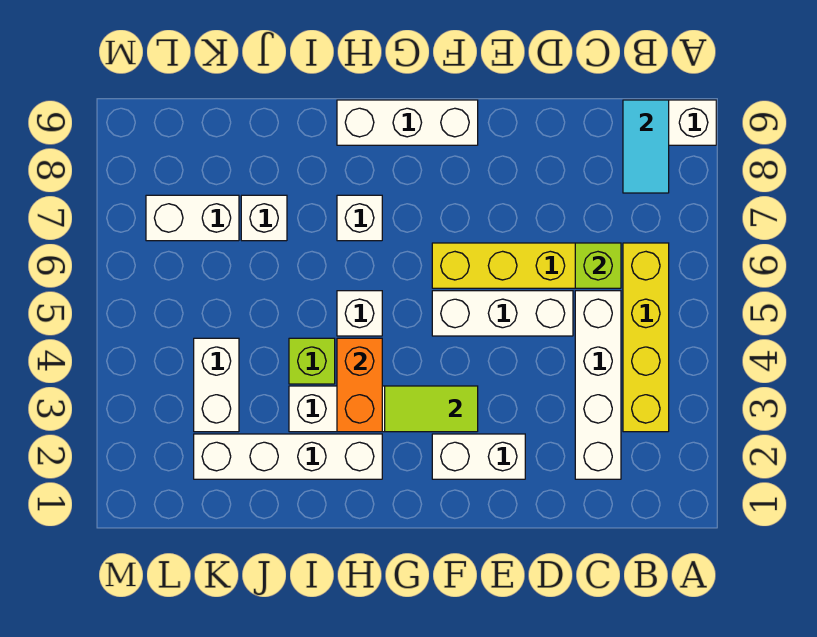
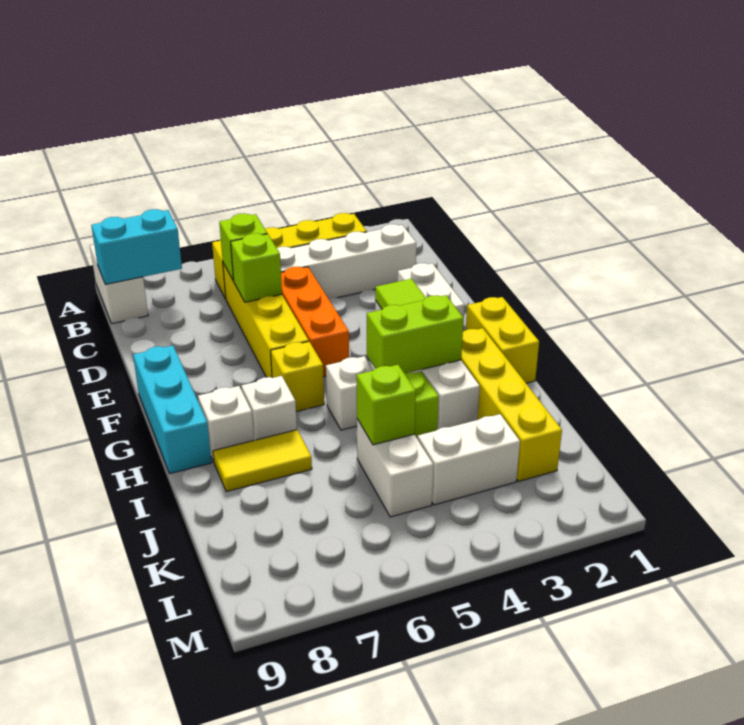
cyan 1x2 tile [623,100,669,193] -> cyan 1x2 brick [91,209,182,284]
white 1x3 brick [432,291,573,336] -> orange 1x3 brick [281,267,349,377]
none -> lime 1x1 brick [231,233,282,302]
white 1x3 brick [337,100,478,145] -> cyan 1x3 brick [133,346,212,473]
none -> yellow 1x2 brick [466,297,539,383]
none -> yellow 1x1 brick [271,341,324,412]
white 1x4 brick [194,434,382,479] -> yellow 1x4 brick [461,328,562,481]
orange 1x2 brick [337,338,382,432] -> lime 1x2 brick [367,295,464,374]
none -> yellow 1x2 tile [213,430,312,492]
none -> lime 1x1 brick [356,365,416,445]
white 1x1 brick [241,195,287,241] -> white 1x1 brick moved to [198,386,254,462]
white 1x2 brick [146,195,239,241] -> white 1x2 brick moved to [357,419,433,517]

